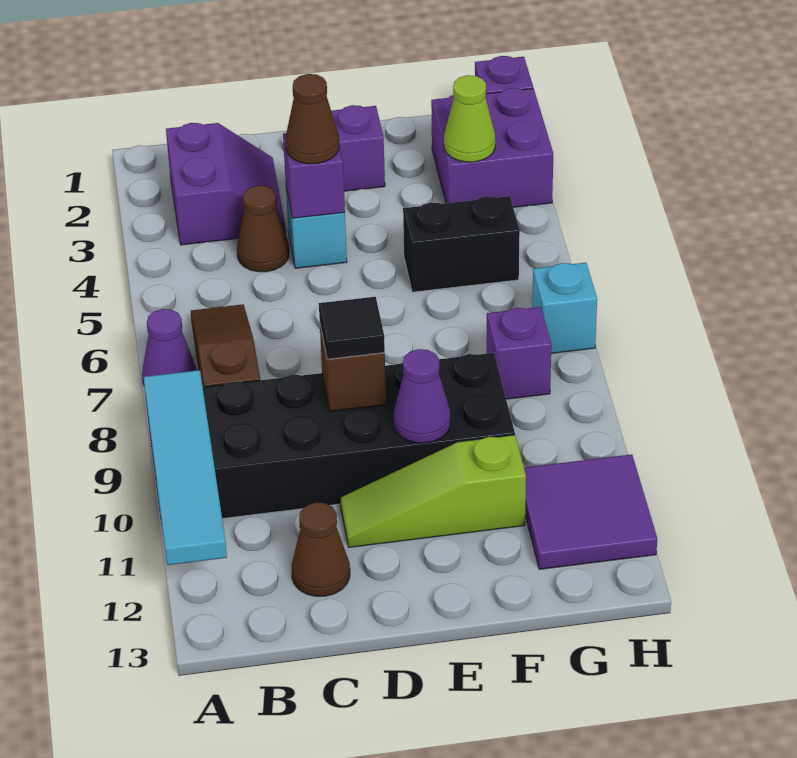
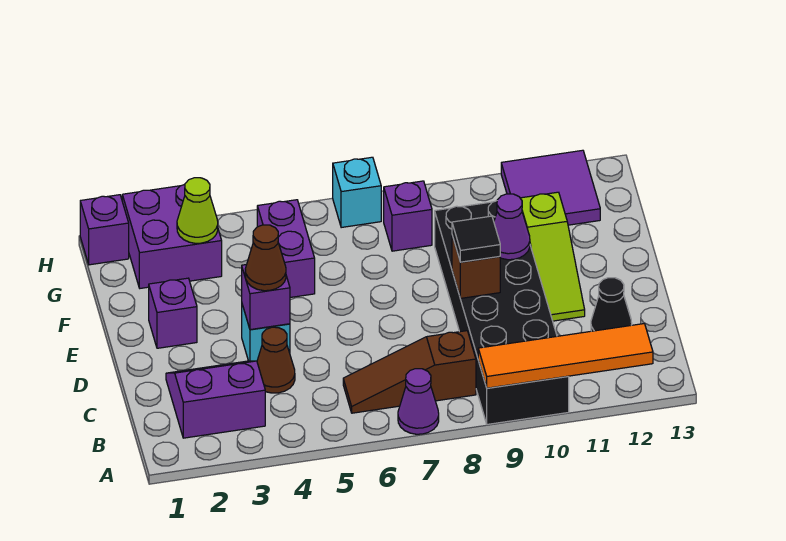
cyan 1x4 tile [143,370,227,565] -> orange 1x4 tile [478,324,653,388]
brown 1x1 cone [292,502,350,596] -> black 1x1 cone [591,278,632,331]
black 1x2 brick [403,196,520,292] -> purple 1x2 brick [257,200,315,298]

